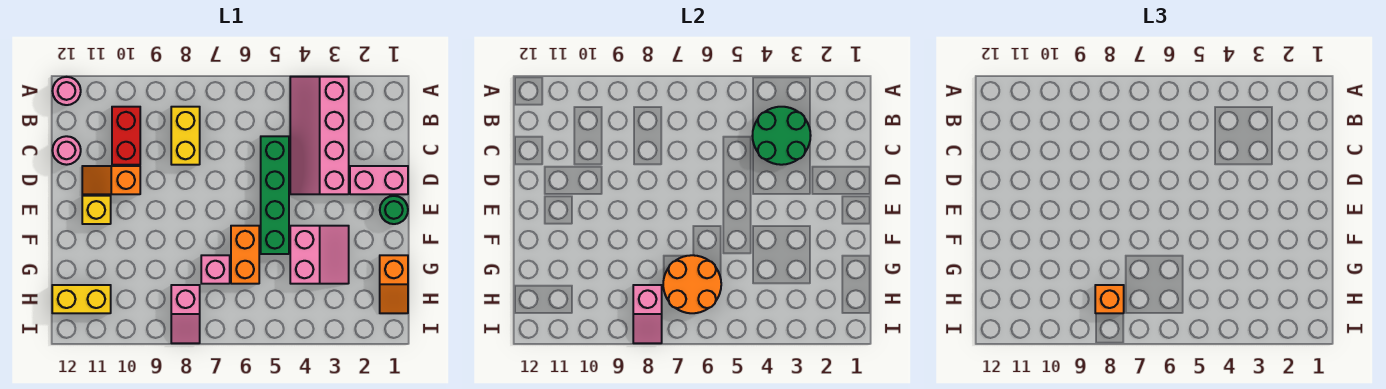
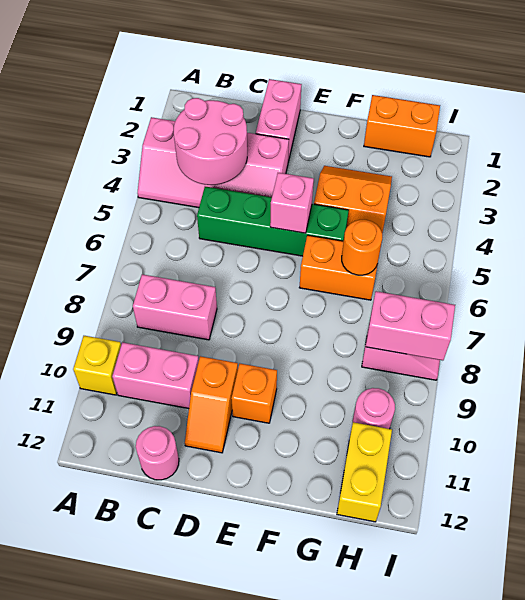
pink 1x1 round brick [53,77,81,105] -> pink 1x1 round brick moved to [353,388,395,429]
green 2x2 round brick [752,107,811,165] -> pink 2x2 round brick [174,98,247,185]
yellow 1x2 brick [171,107,200,165] -> pink 1x2 brick [133,274,217,340]
red 1x2 brick [112,107,140,165] -> pink 1x2 brick [112,342,199,409]
green 1x1 round brick [380,196,408,224] -> none
yellow 1x1 brick [82,196,111,224] -> yellow 1x1 brick moved to [73,336,121,395]
pink 2x2 slope [290,226,349,284] -> orange 2x2 slope [314,166,392,233]
orange 1x2 slope [380,255,408,313] -> orange 1x2 brick [364,95,440,157]
orange 2x2 round brick [663,255,721,313] -> orange 1x1 round brick [342,220,382,275]
pink 1x1 brick [201,255,230,284] -> pink 1x1 brick moved to [270,173,314,233]
pink 1x2 slope [633,285,662,343] -> pink 1x2 brick [366,291,455,360]
orange 1x1 brick [1095,285,1124,313] -> orange 1x1 brick moved to [231,364,277,423]

